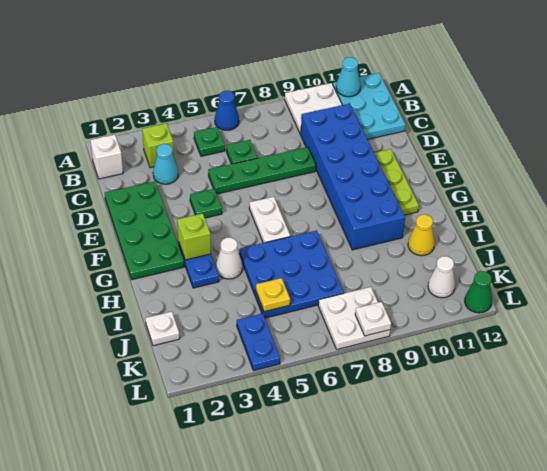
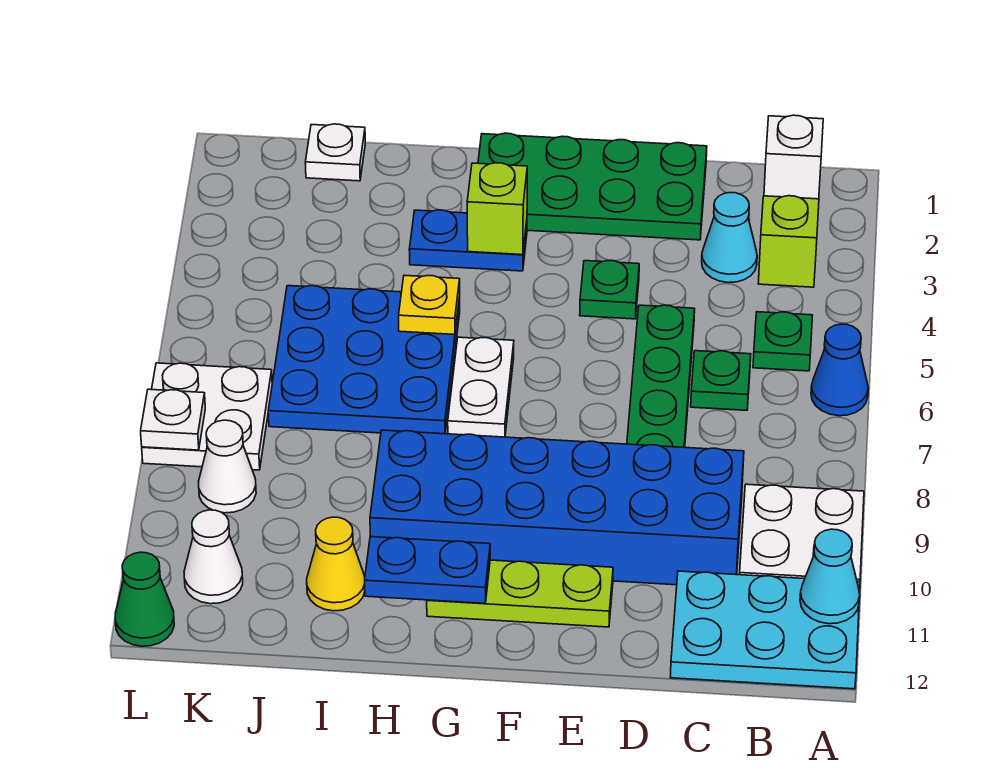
white 1x2 plate [249,197,290,243] -> white 1x2 plate turned to [448,337,514,437]
white 1x1 cone [216,238,242,279] -> white 1x1 cone moved to [199,420,256,513]
yellow 1x1 plate [256,278,290,312] -> yellow 1x1 plate moved to [399,275,460,335]
blue 1x2 plate [237,313,280,371] -> blue 1x2 plate moved to [365,537,490,603]

